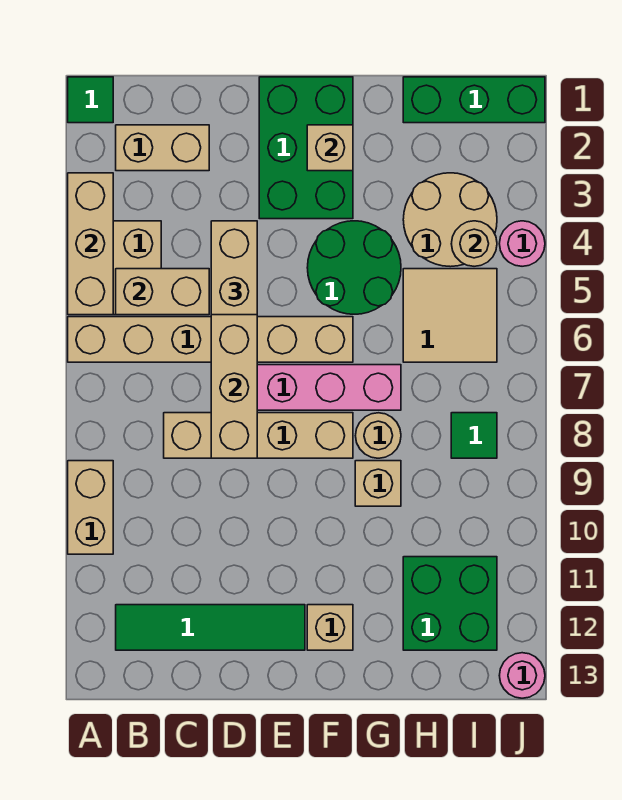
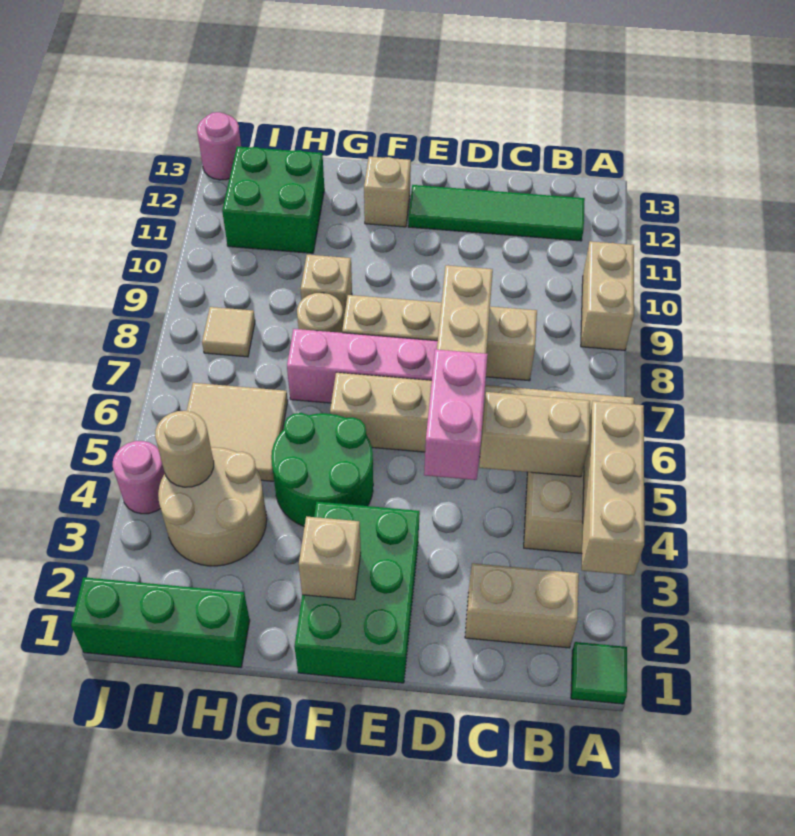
tan 1x2 brick [211,221,257,315] -> pink 1x2 brick [424,349,488,480]
green 1x1 tile [451,413,497,458] -> tan 1x1 tile [202,307,255,357]

